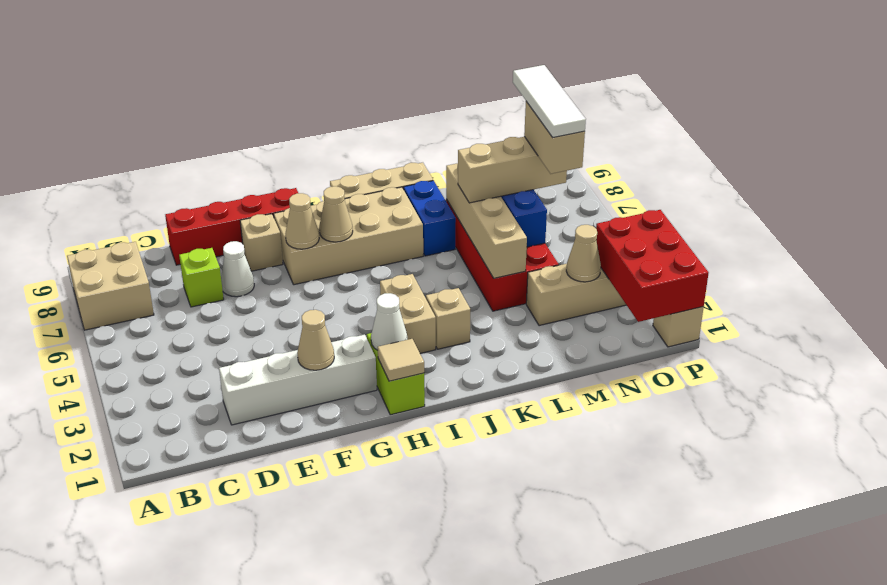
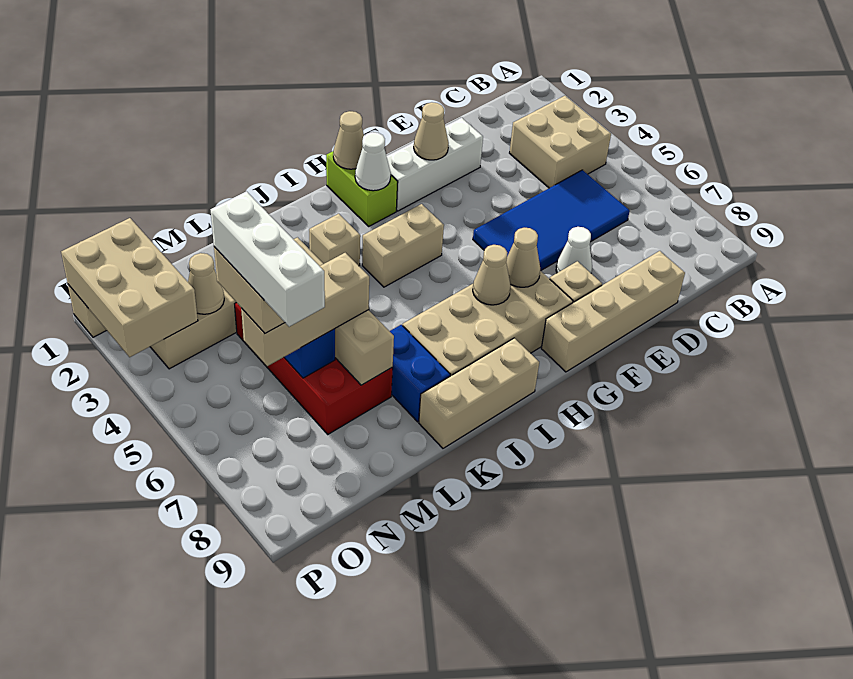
tan 2x2 brick [67,242,154,330] -> tan 2x2 brick moved to [510,96,611,188]
none -> blue 2x4 tile [473,170,630,271]
white 1x4 brick [219,335,377,425] -> white 1x3 brick [387,118,483,211]
lime 1x1 brick [179,248,224,307] -> none
red 1x4 brick [165,188,298,265] -> tan 1x4 brick [541,251,685,372]
tan 1x1 tile [378,339,424,381] -> tan 1x1 cone [333,111,364,169]
tan 1x2 brick [380,274,436,353] -> tan 1x2 brick turned to [362,204,444,287]
white 1x3 tile [513,65,586,137] -> white 1x3 brick [211,191,325,327]
red 2x3 brick [596,210,709,322] -> tan 2x3 brick [61,218,198,357]

